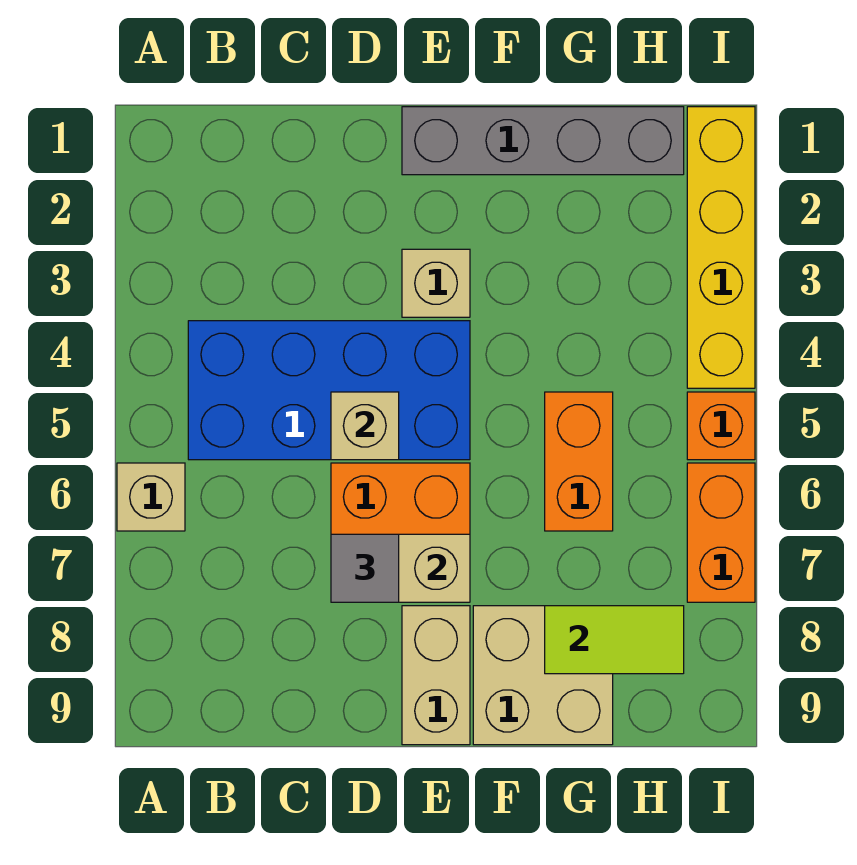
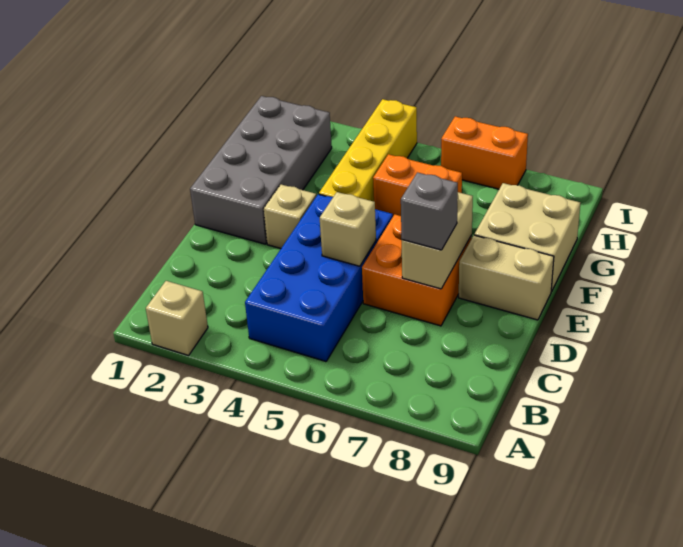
tan 1x1 brick [117,463,185,531] -> tan 1x1 brick moved to [146,281,208,355]
grey 1x1 tile [331,534,399,602] -> grey 1x1 brick [401,172,458,250]
grey 1x4 brick [402,107,684,175] -> grey 2x4 brick [190,96,332,244]
lime 1x2 tile [545,606,684,674] -> none
yellow 1x4 brick [687,107,755,388] -> yellow 1x4 brick turned to [319,99,417,202]
orange 1x1 brick [687,392,755,460] -> none

